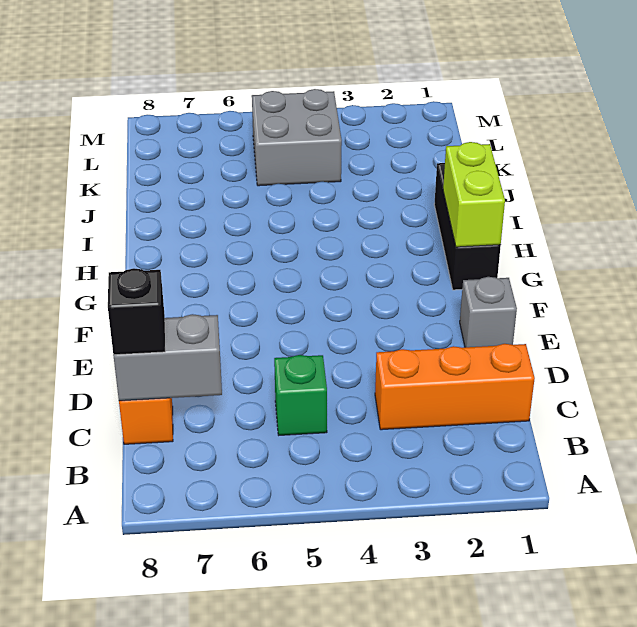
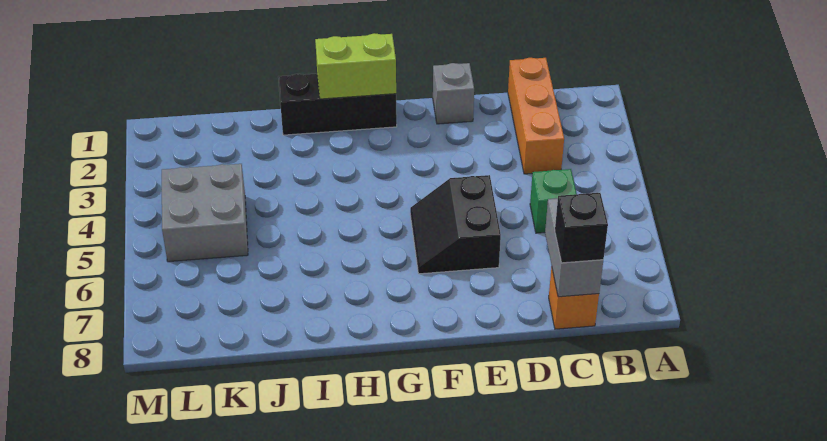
none -> black 2x2 slope [410,175,501,274]

